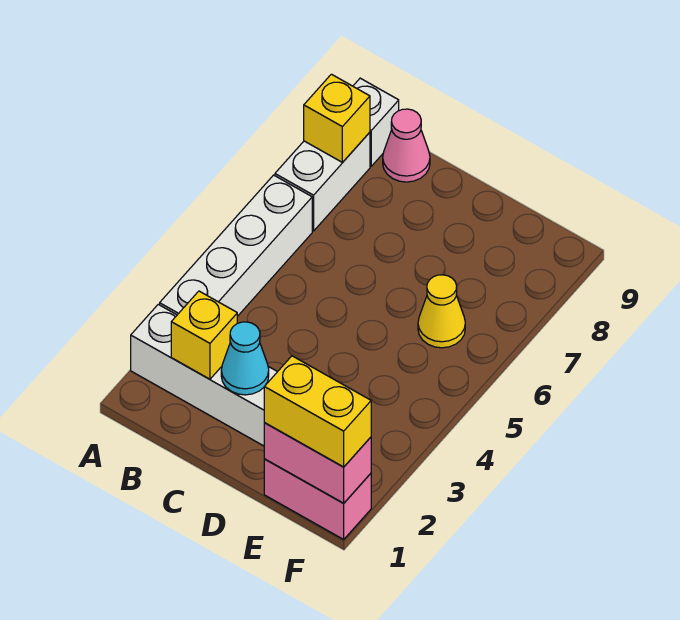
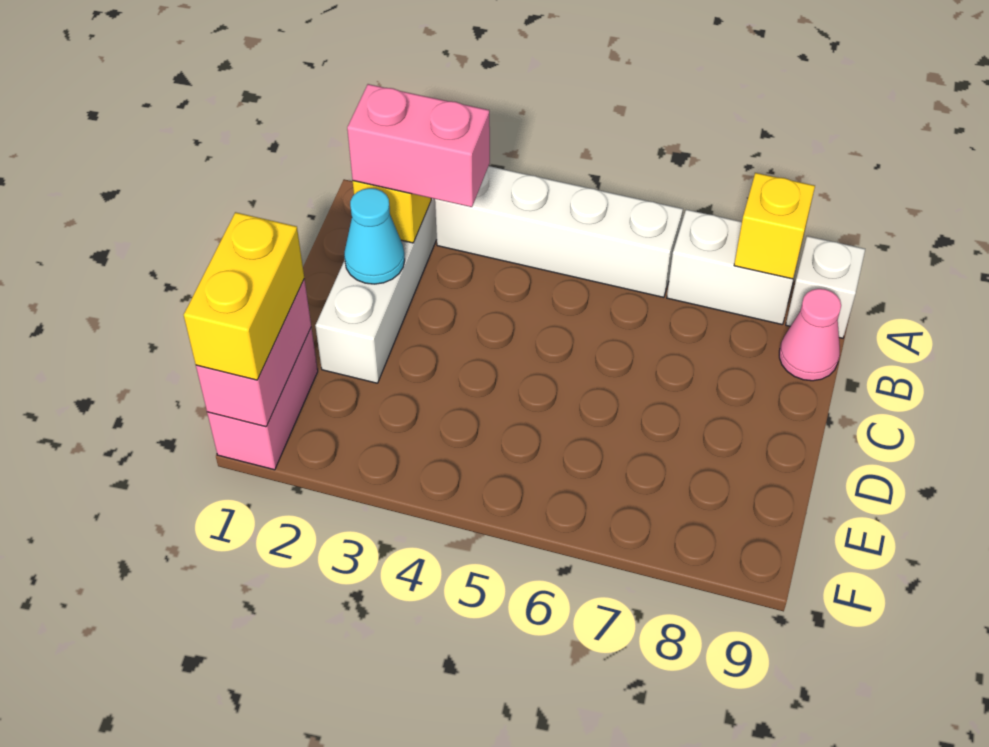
none -> pink 1x2 brick [347,84,490,207]
yellow 1x1 cone [418,275,465,348] -> none

